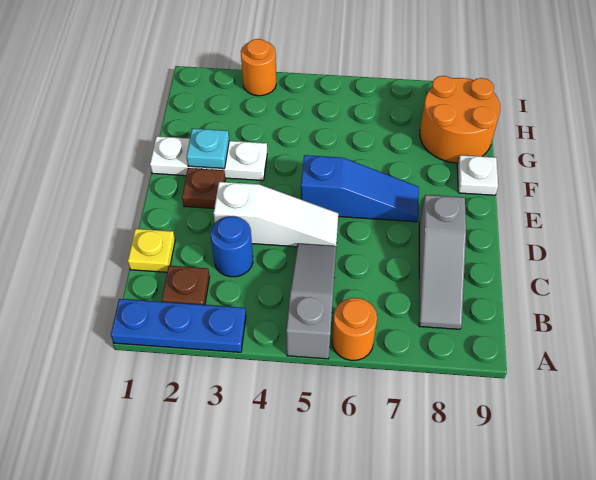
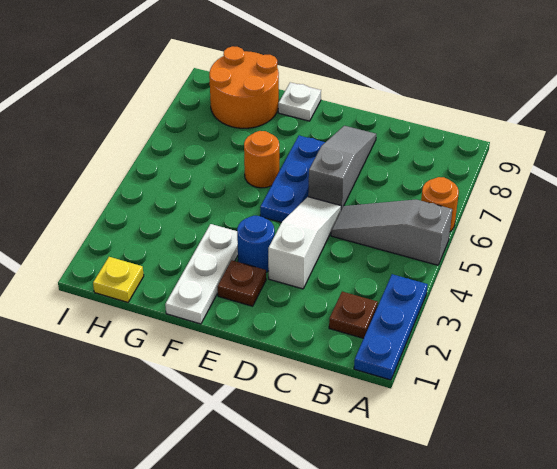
grey 1x3 slope [419,195,466,329] -> grey 1x3 slope turned to [308,126,376,209]
yellow 1x1 plate [128,229,175,272] -> yellow 1x1 plate moved to [93,257,144,302]
blue 1x1 round brick [210,216,253,277] -> blue 1x1 round brick moved to [237,216,275,272]
blue 1x3 slope [301,155,419,222] -> blue 1x3 plate [260,136,325,222]
cyan 1x1 plate [187,128,229,169] -> none
orange 1x1 round brick [241,39,276,96] -> orange 1x1 round brick moved to [244,131,279,188]

